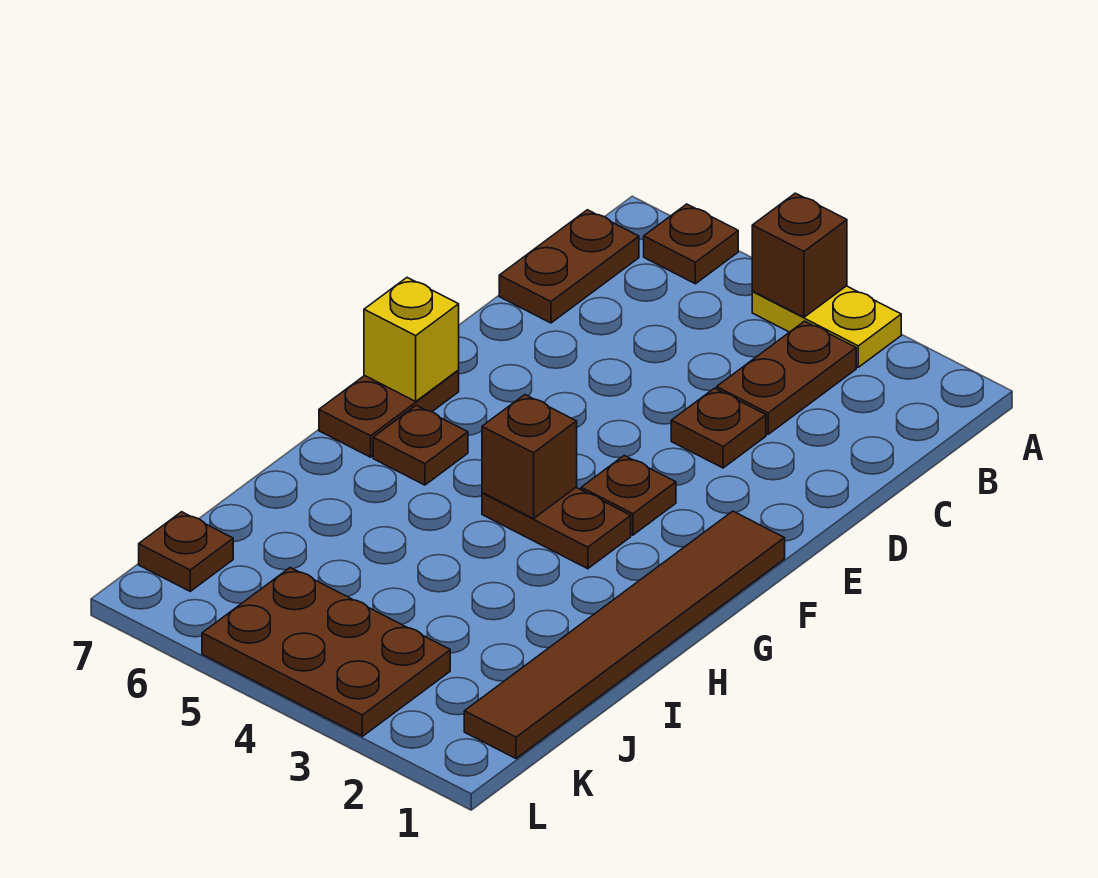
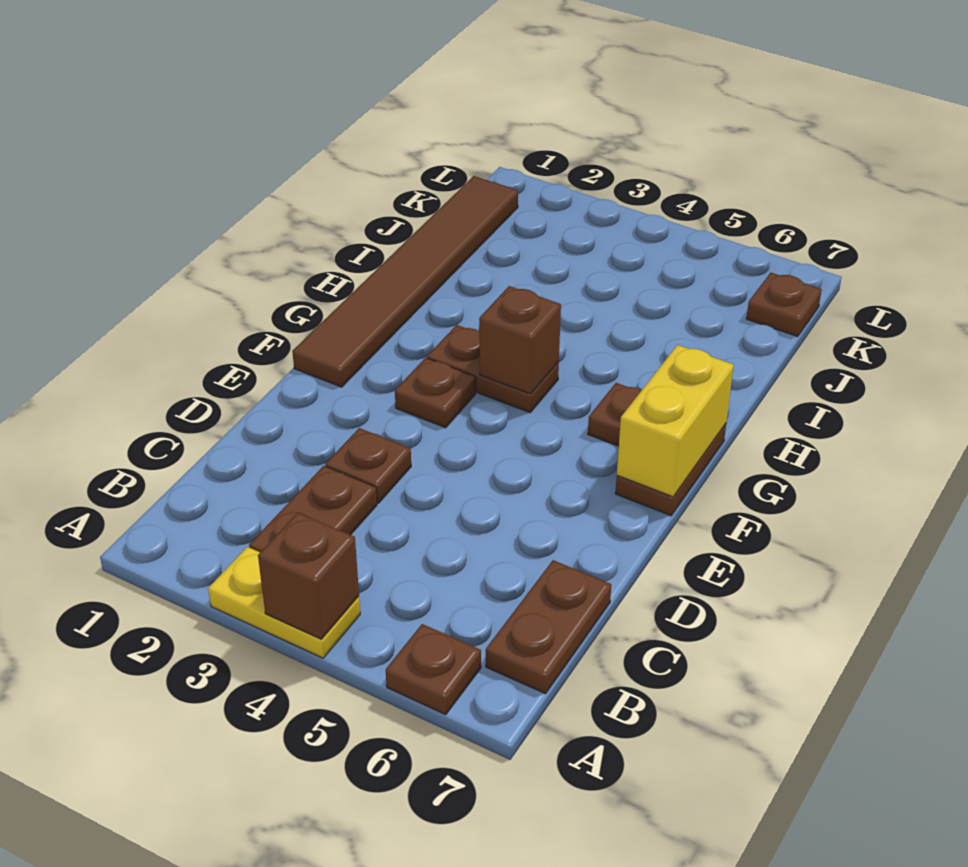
yellow 1x1 brick [364,278,459,401] -> yellow 1x2 brick [617,345,734,497]
brown 2x3 plate [202,568,450,736] -> none

